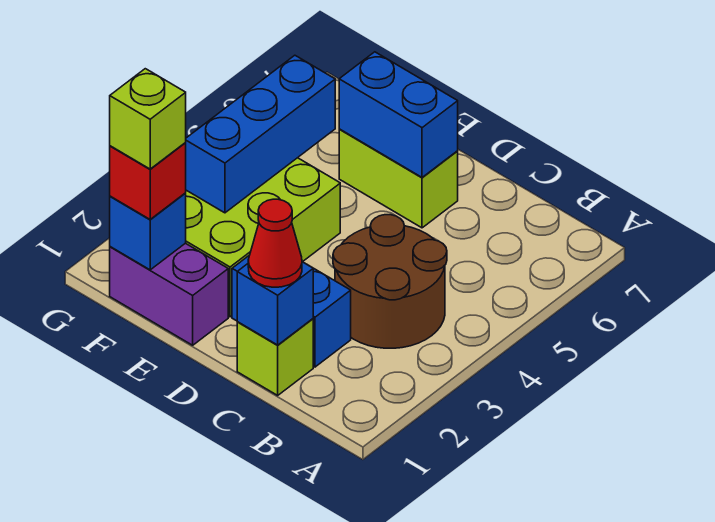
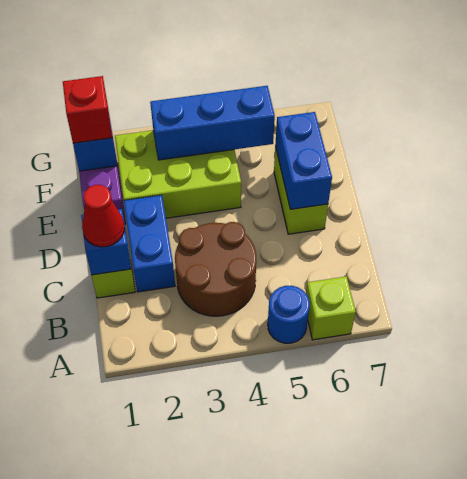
none -> blue 1x1 round brick [268,286,310,343]
lime 1x1 brick [110,69,186,169] -> lime 1x1 brick moved to [306,276,356,340]

